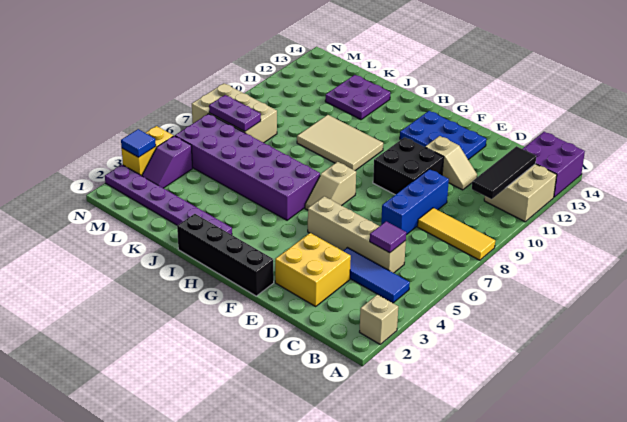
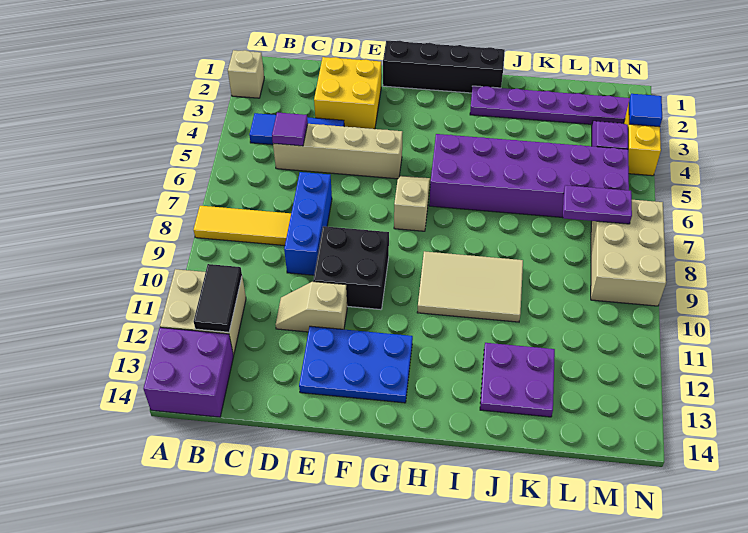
black 1x3 tile [472,146,536,199] -> black 1x2 tile [194,264,242,332]
tan 2x3 brick [192,83,277,143] -> tan 2x3 brick turned to [591,200,666,306]

